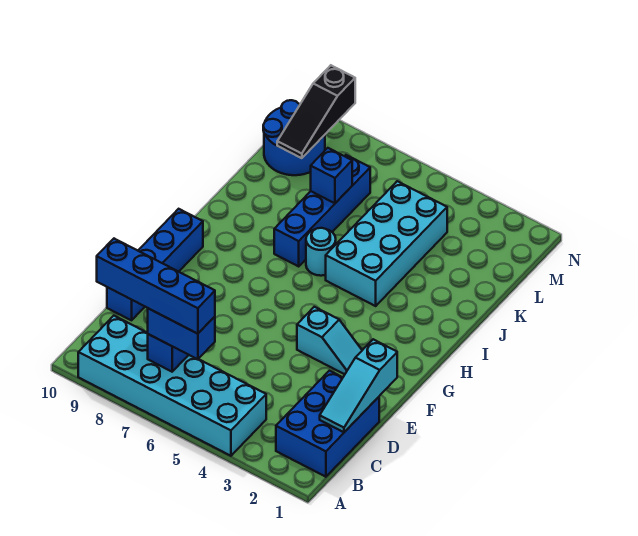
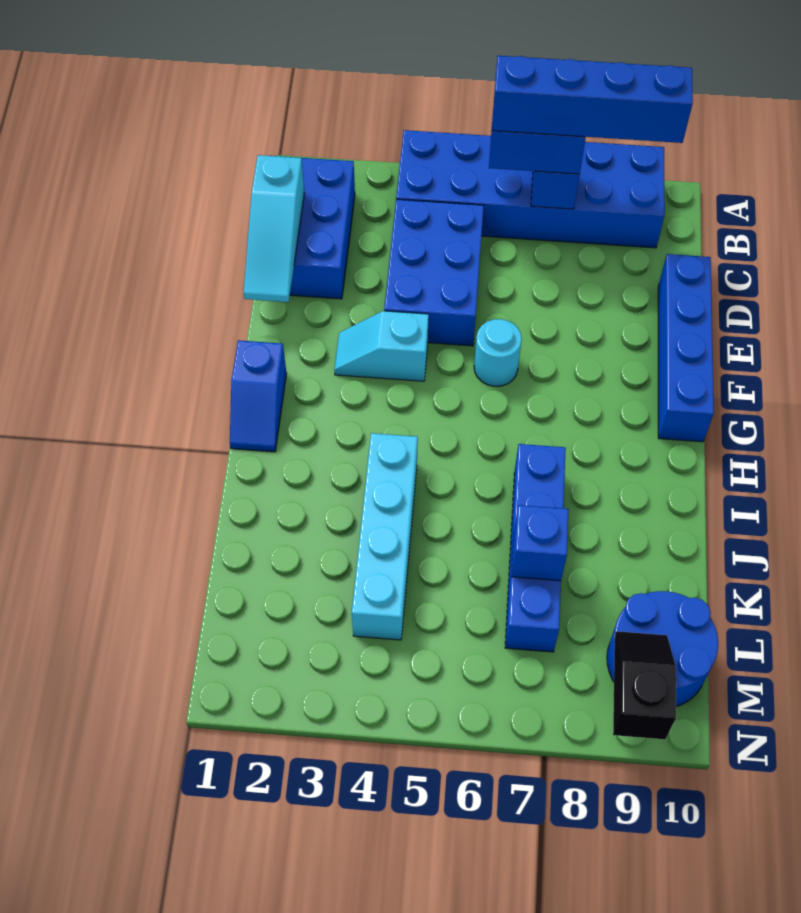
cyan 2x6 brick [78,316,266,456] -> blue 2x6 brick [396,130,665,248]
cyan 1x3 slope [320,339,397,432] -> cyan 1x3 slope turned to [244,155,304,302]
none -> blue 2x3 brick [384,199,484,346]
none -> blue 1x2 slope [230,340,287,452]
cyan 2x4 brick [326,181,447,306] -> cyan 1x4 brick [352,433,418,640]
cyan 1x1 round brick [306,228,336,276] -> cyan 1x1 round brick moved to [474,319,522,386]
black 1x3 slope [277,65,355,158] -> black 1x2 slope [613,631,676,739]

